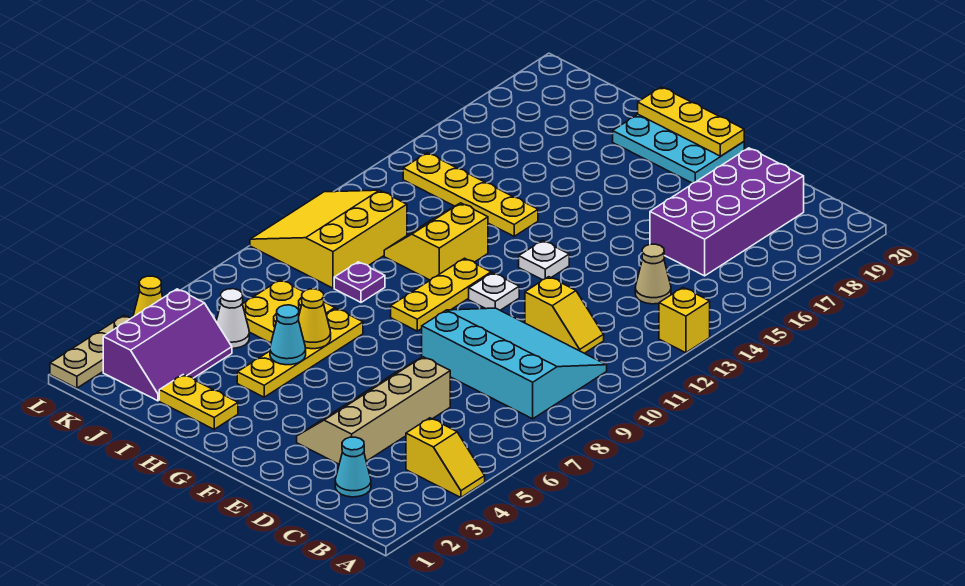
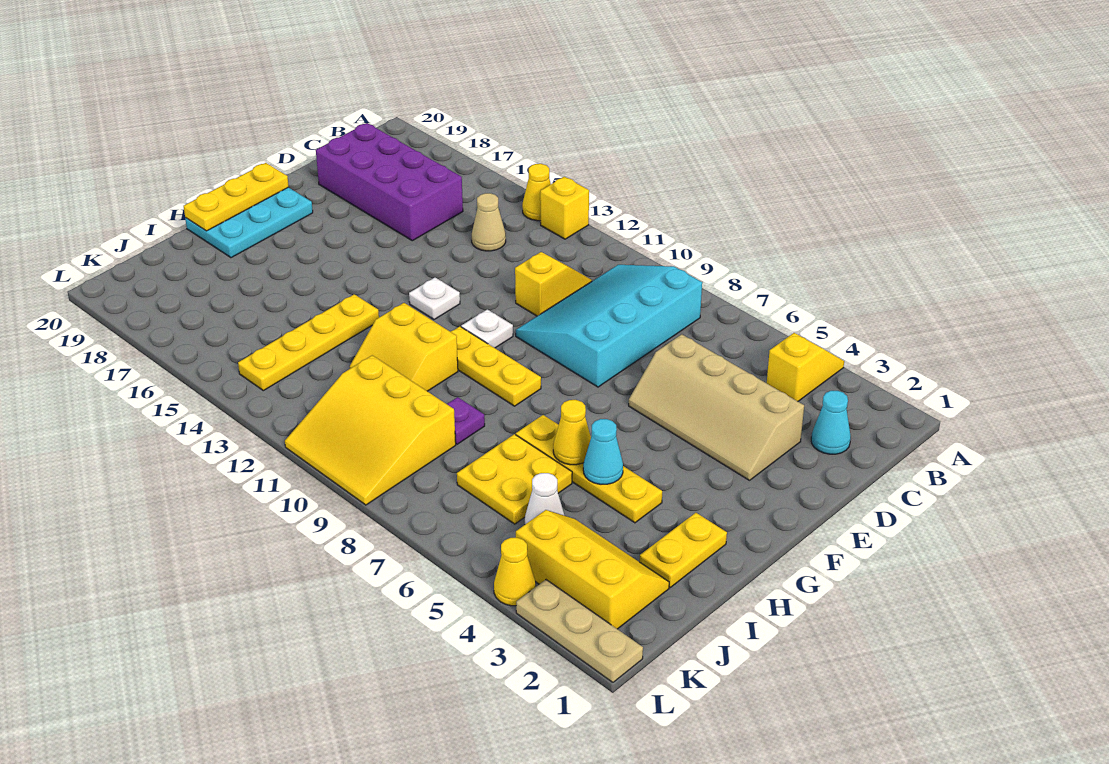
none -> yellow 1x1 cone [522,164,551,221]
purple 2x3 slope [103,289,232,401] -> yellow 2x3 slope [516,510,669,629]

